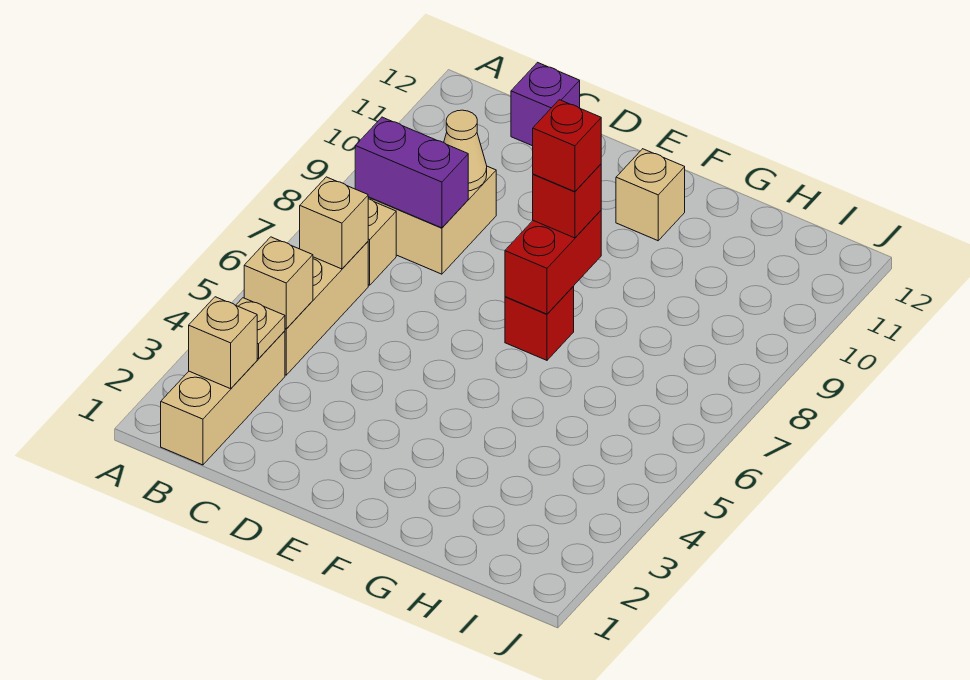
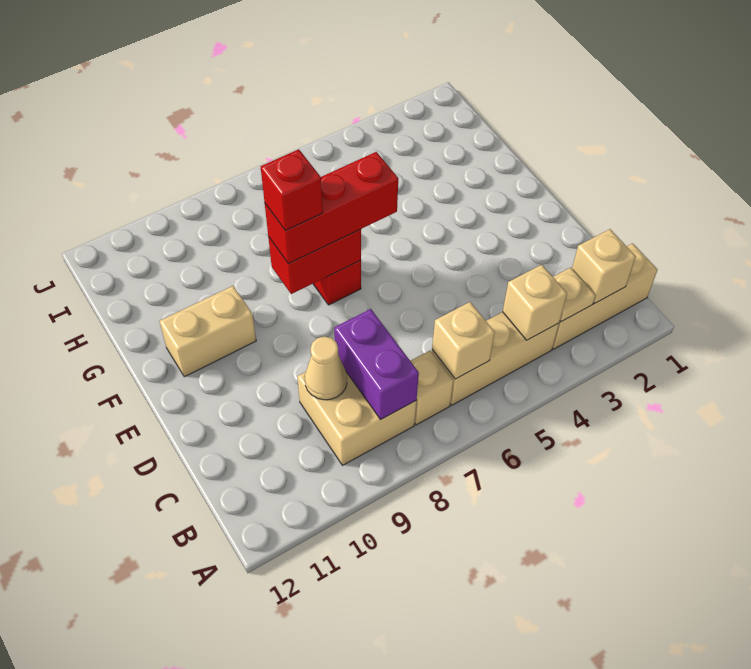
purple 1x1 brick [511,63,580,146] -> none
red 1x1 brick [533,164,601,238] -> red 1x3 brick [265,152,398,264]
tan 1x1 brick [616,149,685,241] -> tan 1x2 brick [160,286,256,377]

